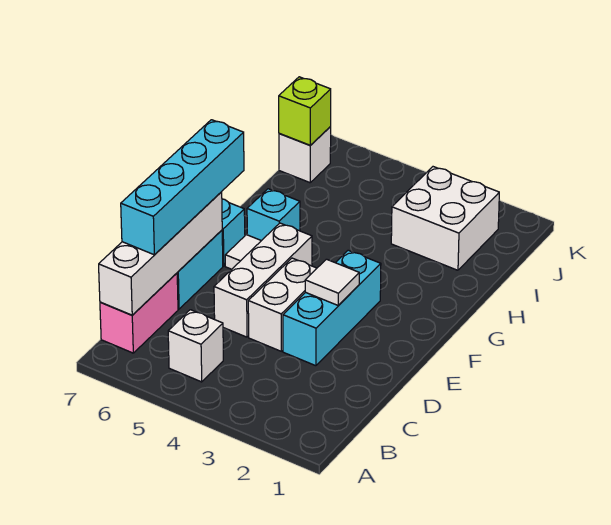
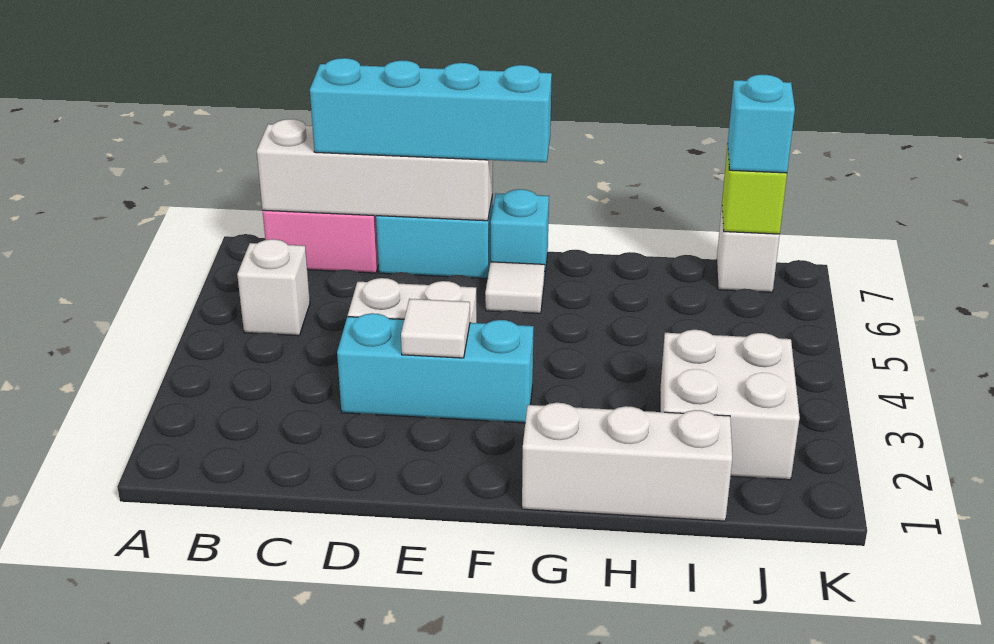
white 1x3 brick [214,223,312,337] -> white 1x3 brick moved to [522,403,732,521]
cyan 1x1 brick [247,189,300,241] -> cyan 1x1 brick moved to [728,74,795,173]

